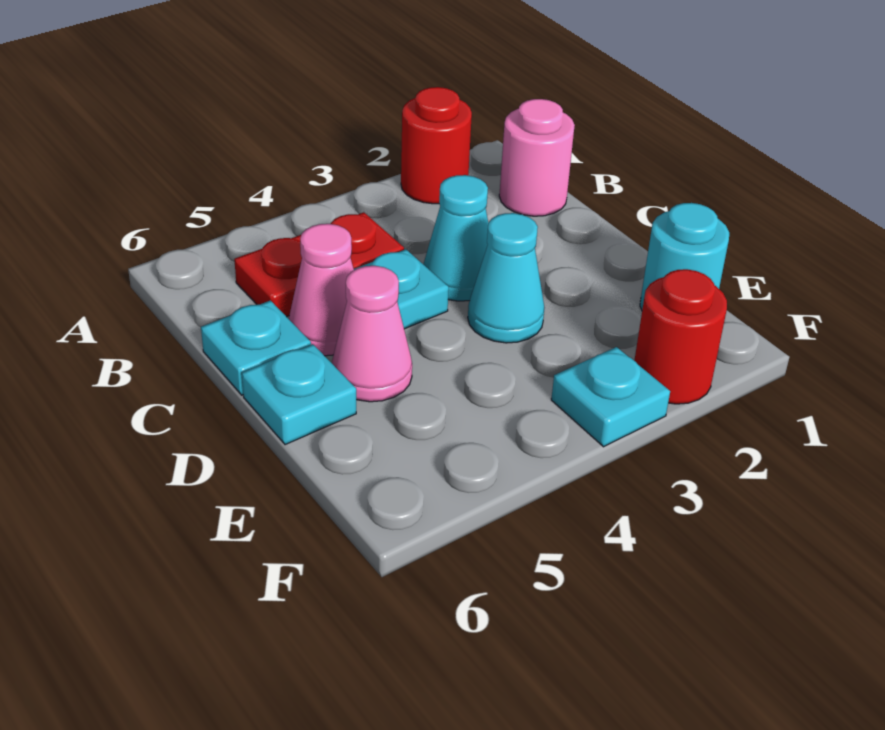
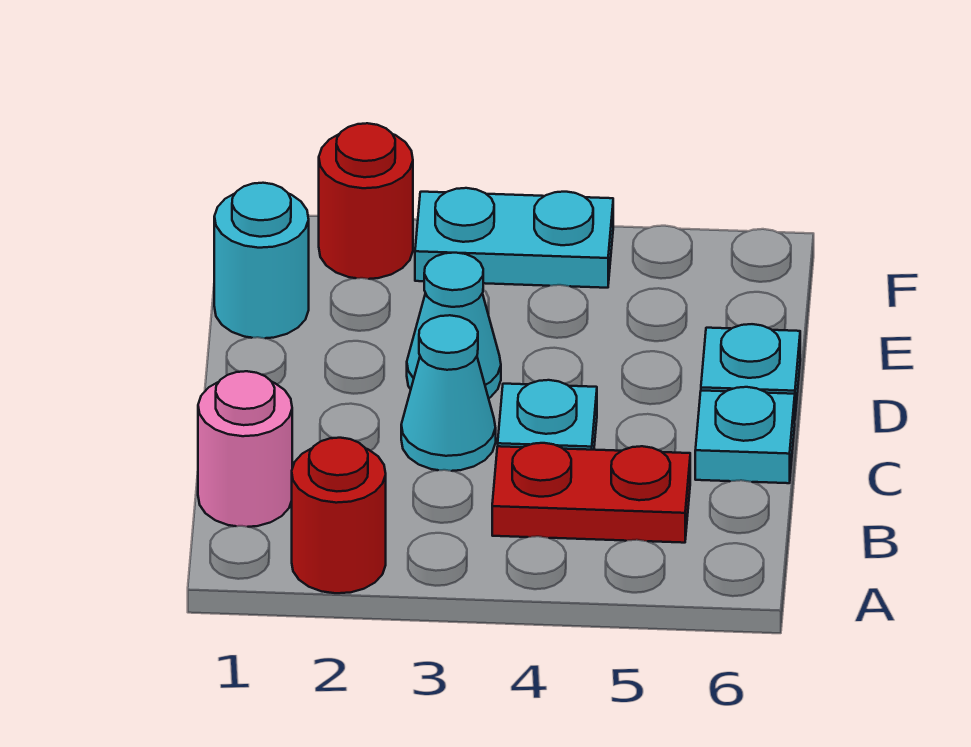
pink 1x1 cone [289,224,354,356] -> none
pink 1x1 cone [332,266,412,402] -> none
cyan 1x1 plate [551,347,670,447] -> cyan 1x2 plate [415,188,613,288]

